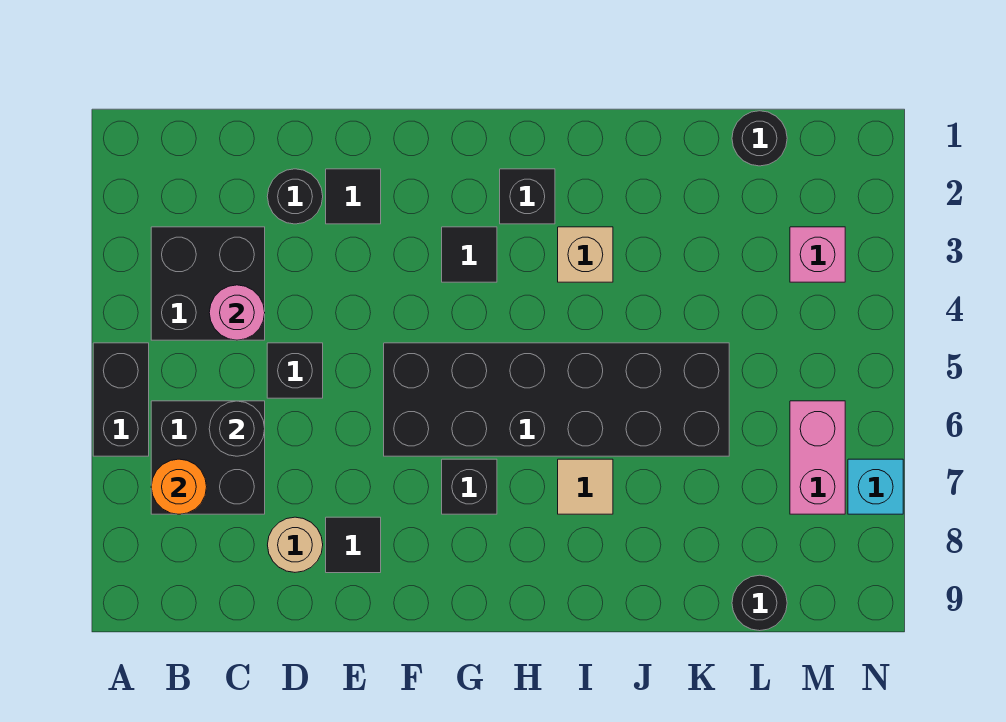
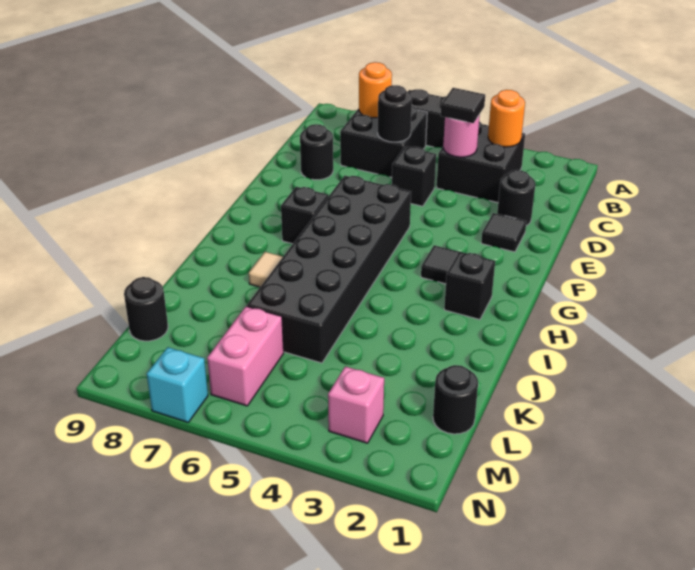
none -> orange 1x1 round brick [488,90,525,147]
tan 1x1 round brick [268,517,323,572] -> black 1x1 round brick [300,124,333,180]
black 1x1 tile [326,517,381,573] -> black 1x1 tile moved to [441,88,485,123]
tan 1x1 brick [558,227,613,282] -> none
pink 1x2 brick [790,401,845,514] -> pink 1x2 brick turned to [207,306,284,406]

